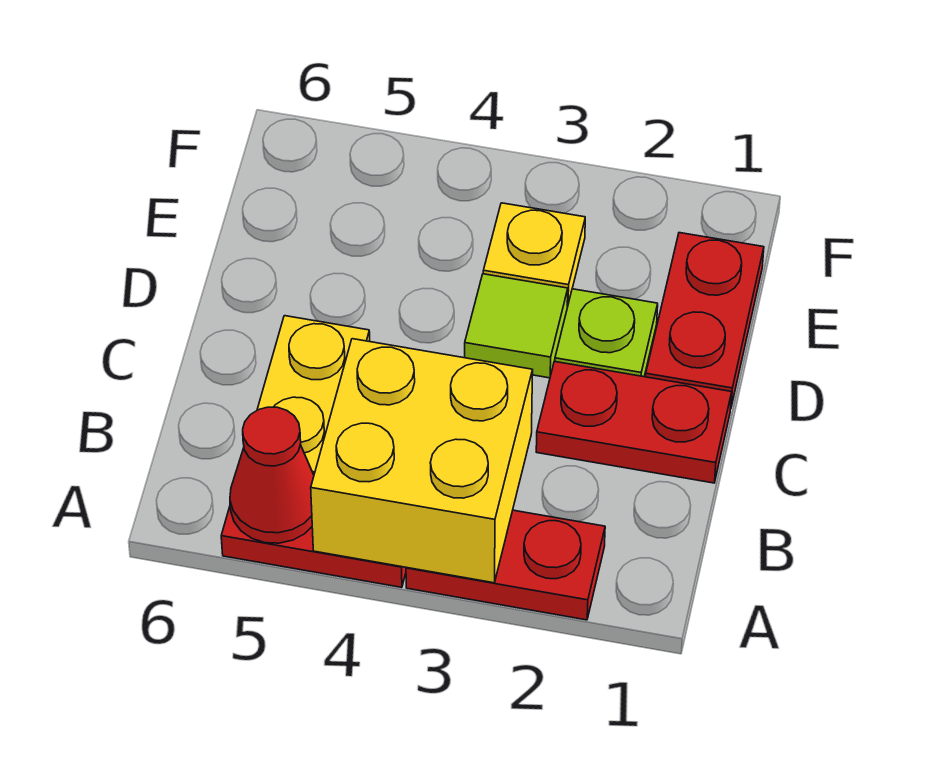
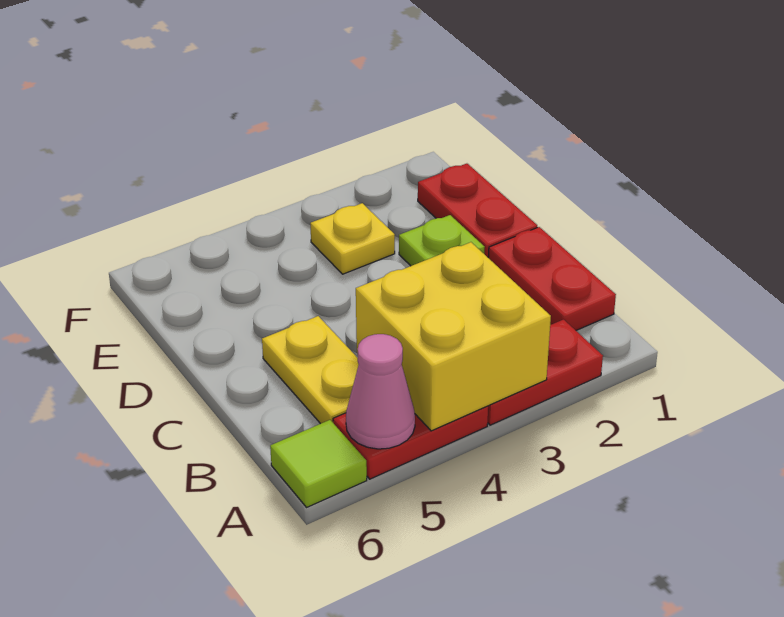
red 1x1 cone [230,407,314,543] -> pink 1x1 cone [346,334,415,449]
red 1x2 plate [536,361,732,483] -> red 1x2 plate turned to [488,227,616,330]
lime 1x1 tile [465,274,568,378] -> lime 1x1 tile moved to [270,420,367,507]

